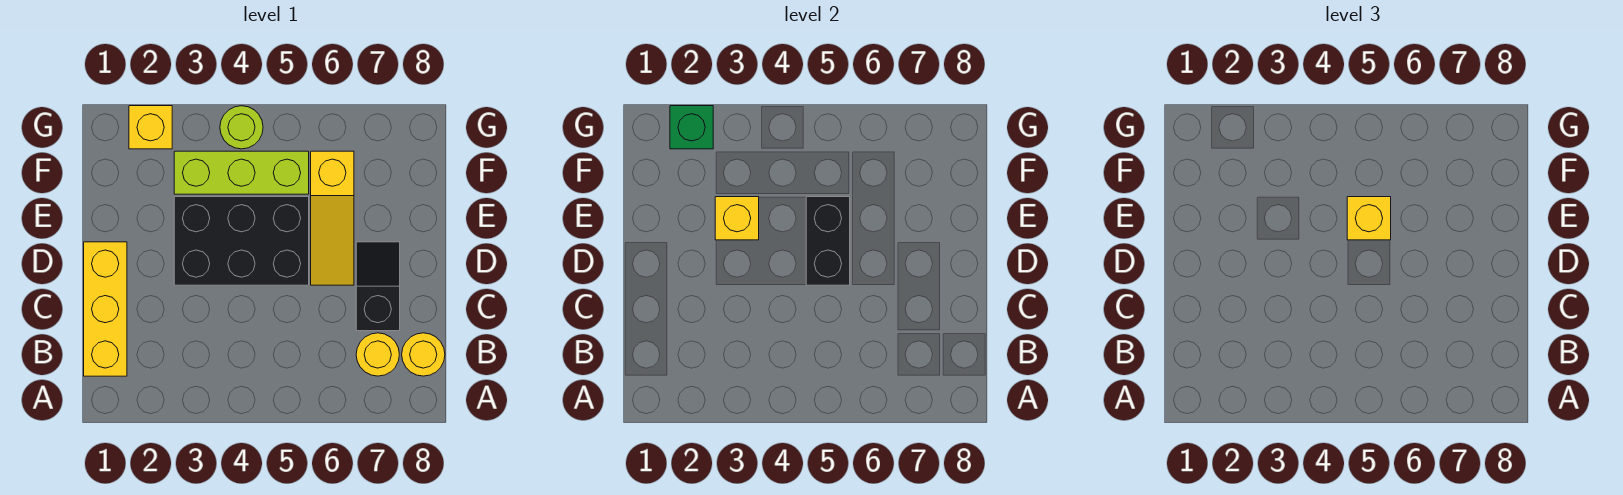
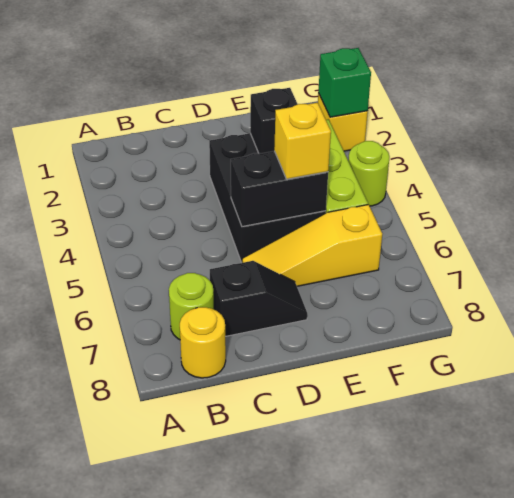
yellow 1x3 brick [84,242,127,376] -> none
yellow 1x1 round brick [356,333,399,376] -> lime 1x1 round brick [169,273,214,340]
yellow 1x1 brick [715,197,759,240] -> black 1x1 brick [250,88,298,153]

